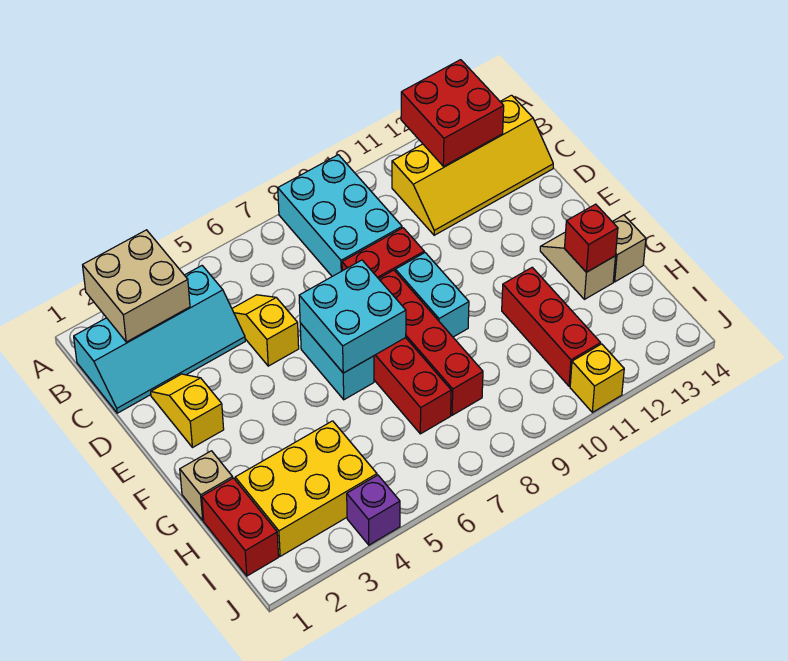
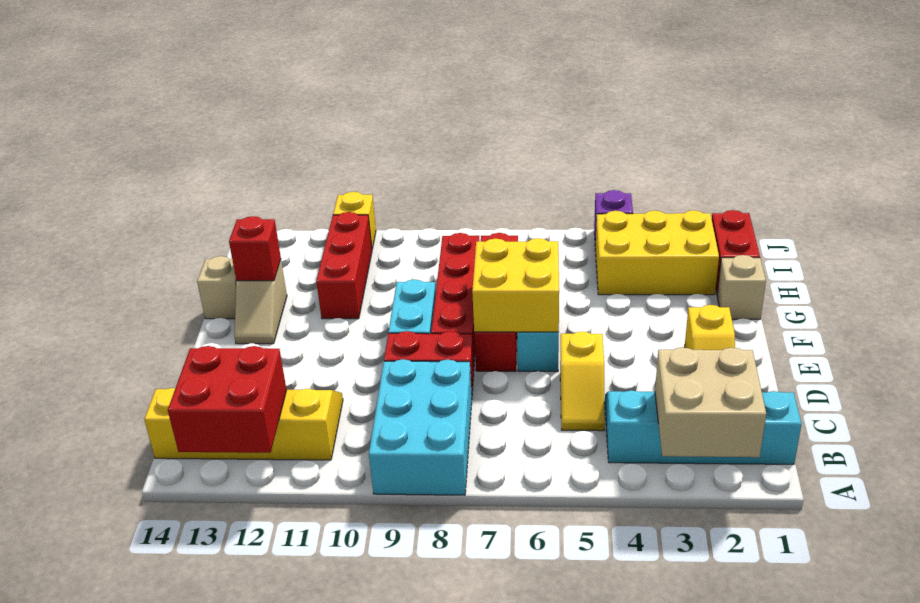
cyan 2x2 brick [299,260,406,373] -> yellow 2x2 brick [472,238,559,332]

